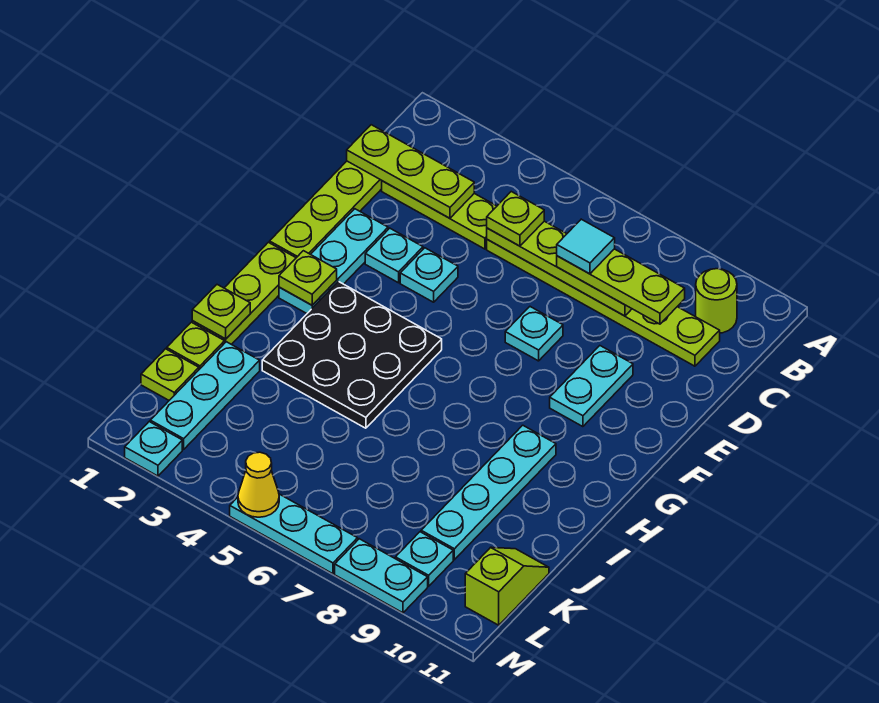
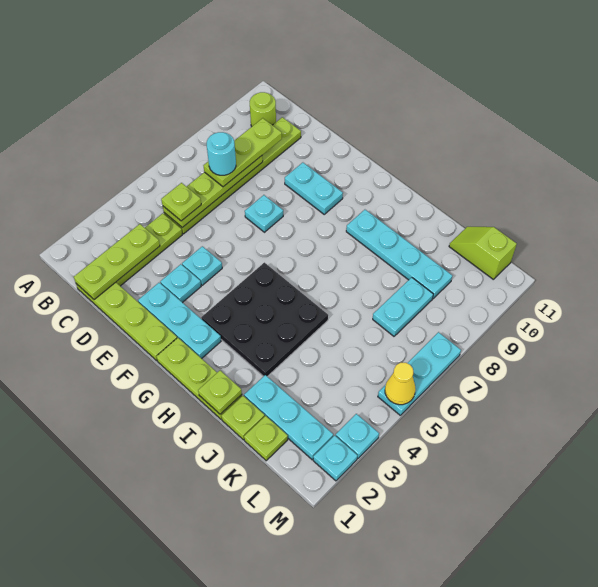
cyan 1x1 tile [557,219,615,274] -> cyan 1x1 round brick [207,132,236,175]
lime 1x1 plate [279,251,337,305] -> none
cyan 1x1 plate [395,532,453,586] -> cyan 1x1 plate moved to [336,414,379,458]
cyan 1x2 plate [335,539,428,613] -> cyan 1x2 plate moved to [373,277,433,336]

